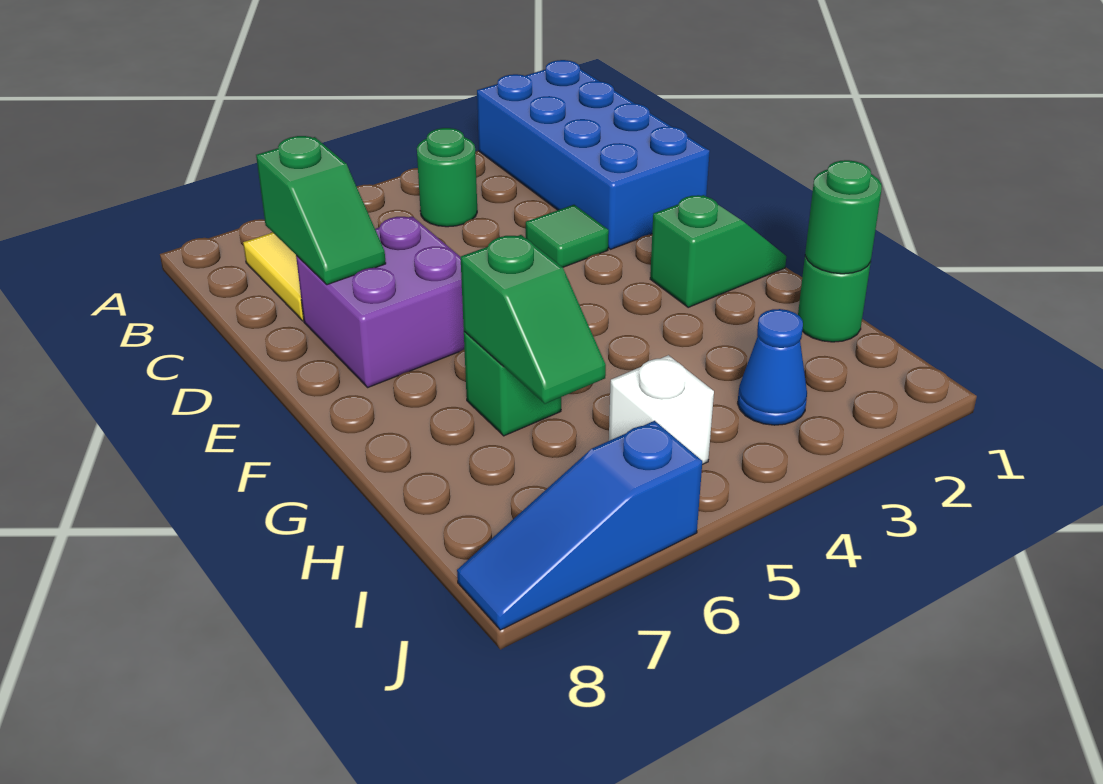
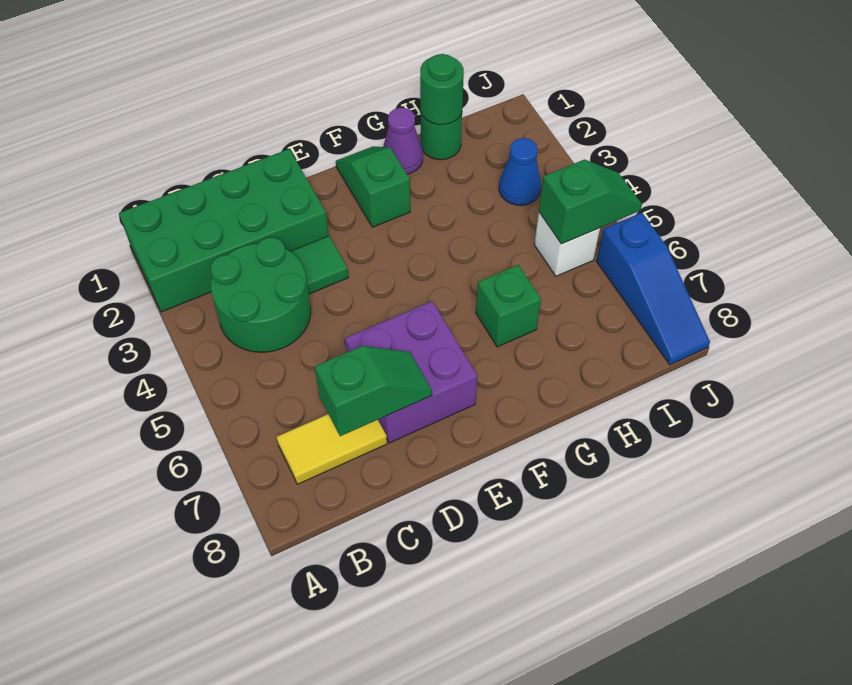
blue 2x4 brick [477,60,710,249] -> green 2x4 brick [119,149,329,312]
green 1x1 round brick [417,128,477,227] -> green 2x2 round brick [210,237,311,352]
none -> purple 1x1 cone [383,108,423,174]
green 1x2 slope [461,235,606,404] -> green 1x2 slope moved to [539,159,642,244]

